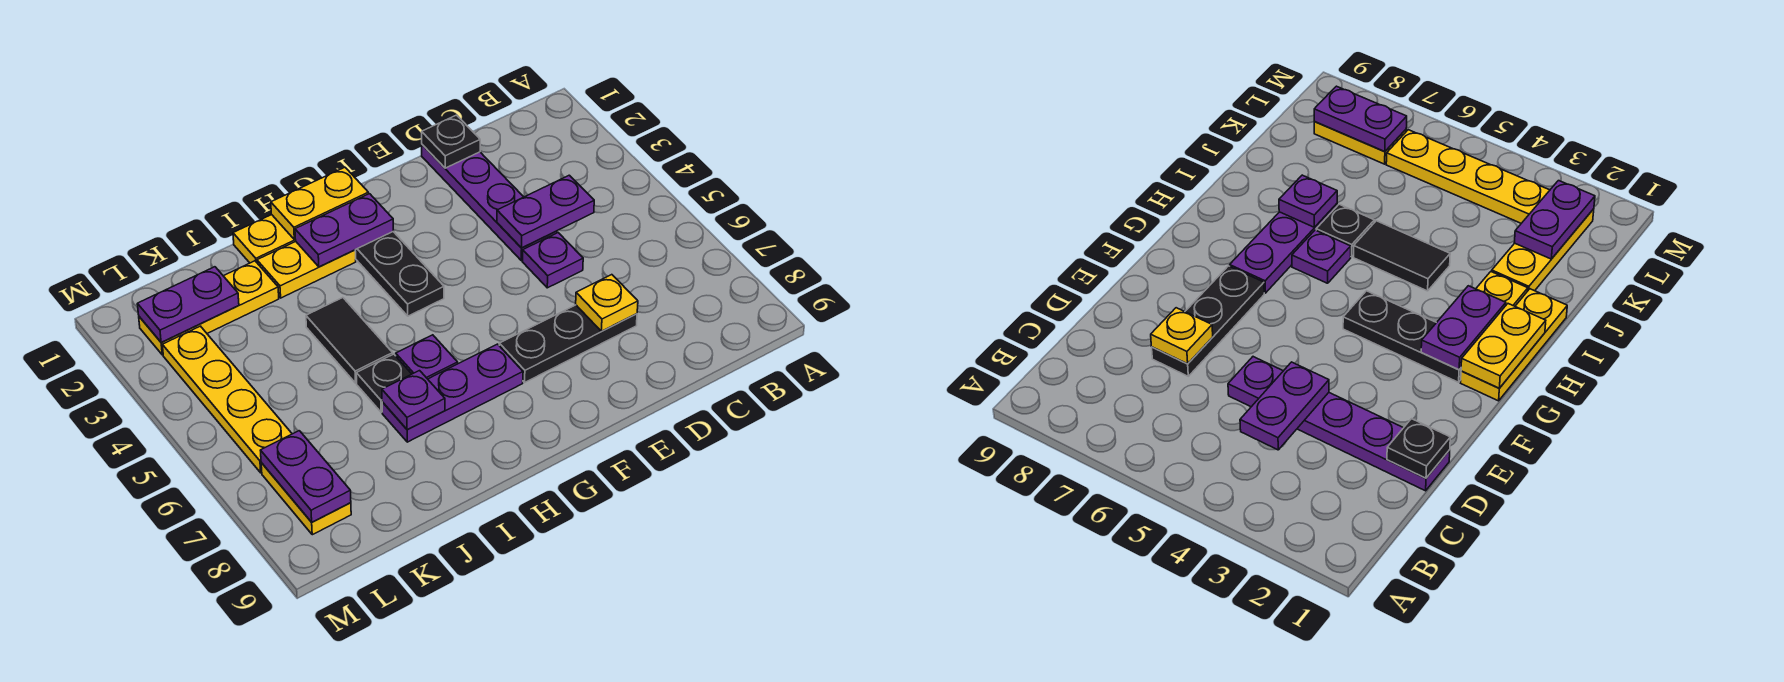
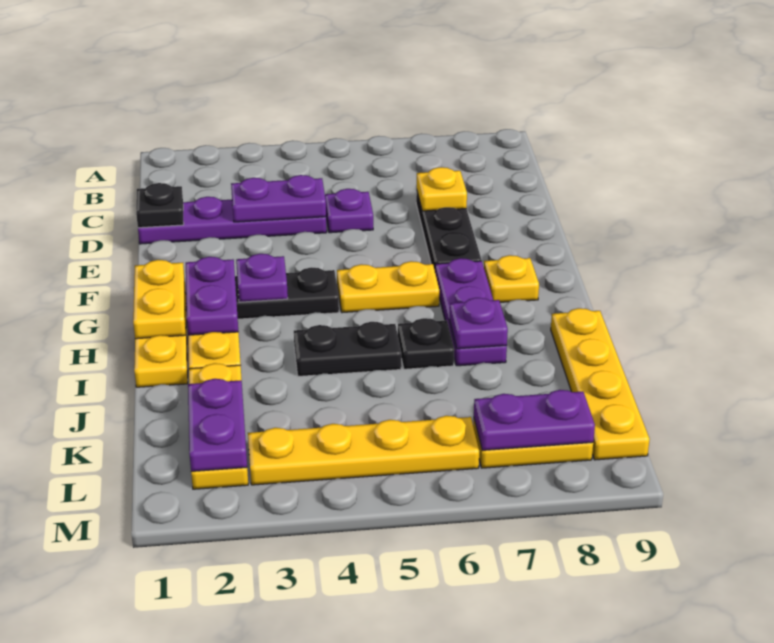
purple 1x2 plate [497,175,594,248] -> purple 1x2 plate turned to [231,175,326,222]
none -> yellow 1x2 plate [337,261,439,313]
none -> yellow 1x1 plate [484,255,539,302]
purple 1x1 plate [396,335,458,379] -> purple 1x1 plate moved to [236,254,288,302]
black 1x2 tile [306,298,393,383] -> black 1x2 plate [294,322,401,376]
none -> yellow 1x4 plate [551,308,650,460]

